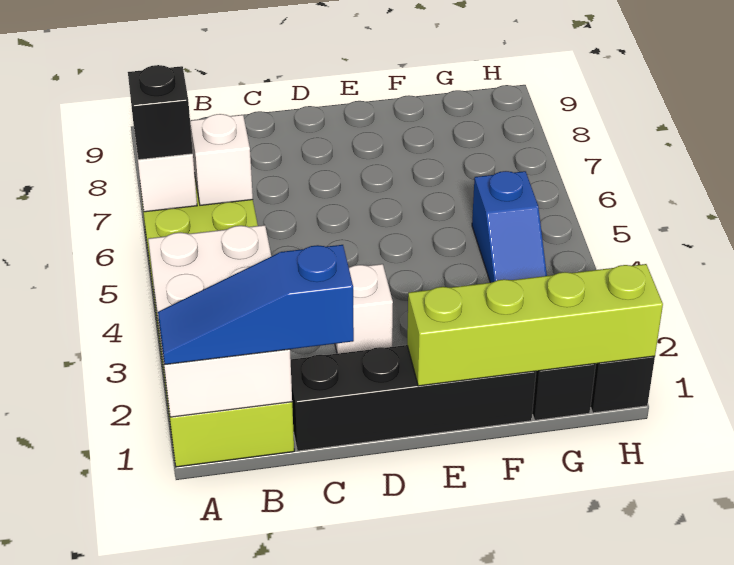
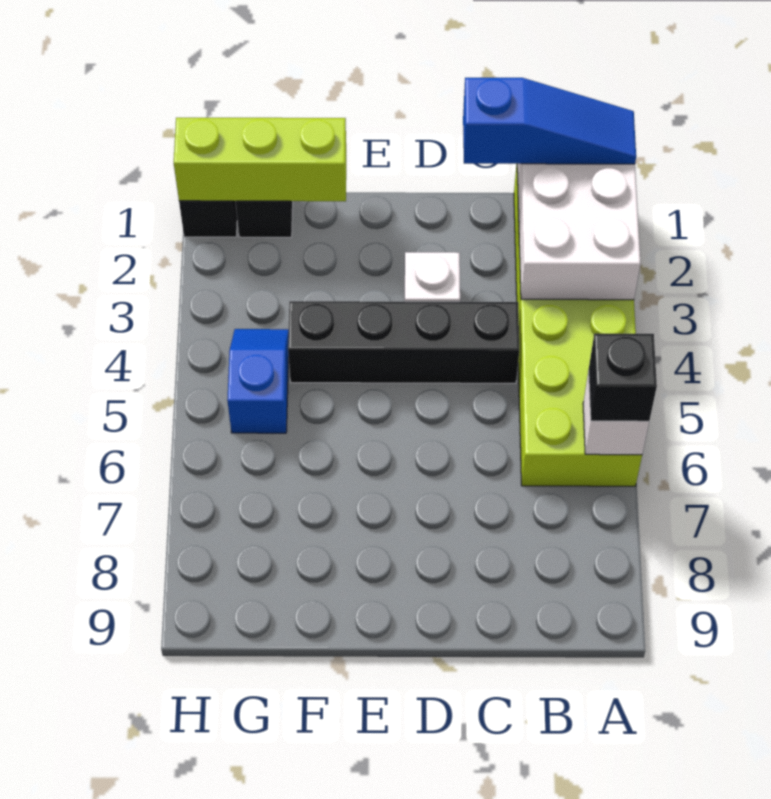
white 1x1 brick [190,114,253,205] -> none
black 1x4 brick [291,345,536,451] -> black 1x4 brick moved to [288,301,519,383]
lime 1x4 brick [407,264,663,386] -> lime 1x3 brick [174,118,346,201]

